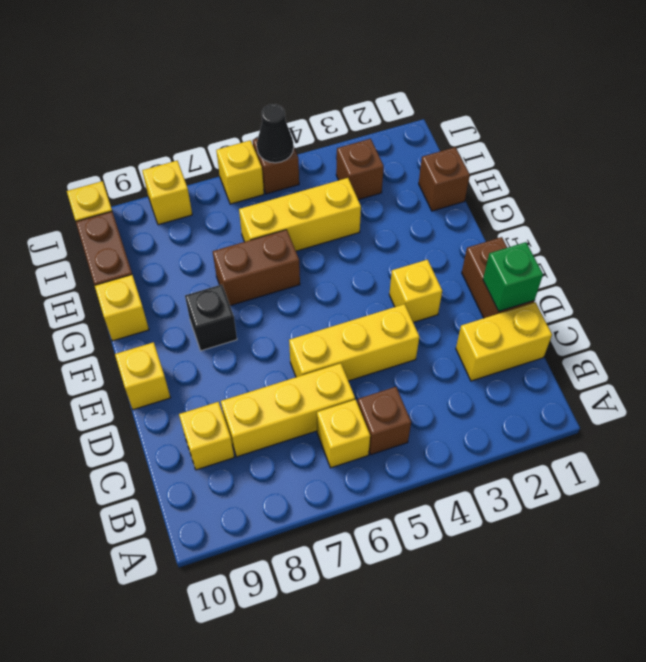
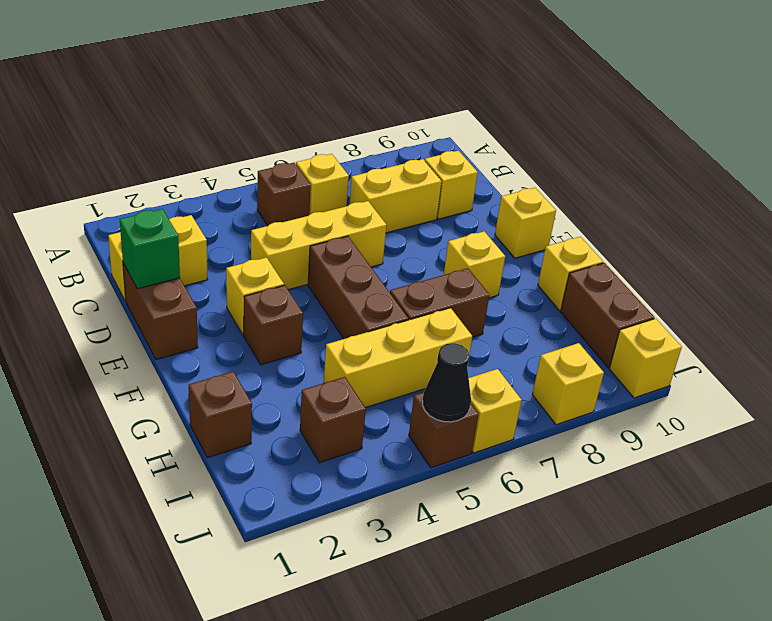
yellow 1x3 brick [221,363,355,457] -> yellow 1x2 brick [350,159,442,233]
none -> brown 1x3 brick [308,236,409,339]
none -> brown 1x1 brick [244,285,303,365]
black 1x1 brick [185,285,237,351] -> yellow 1x1 brick [444,231,505,298]

